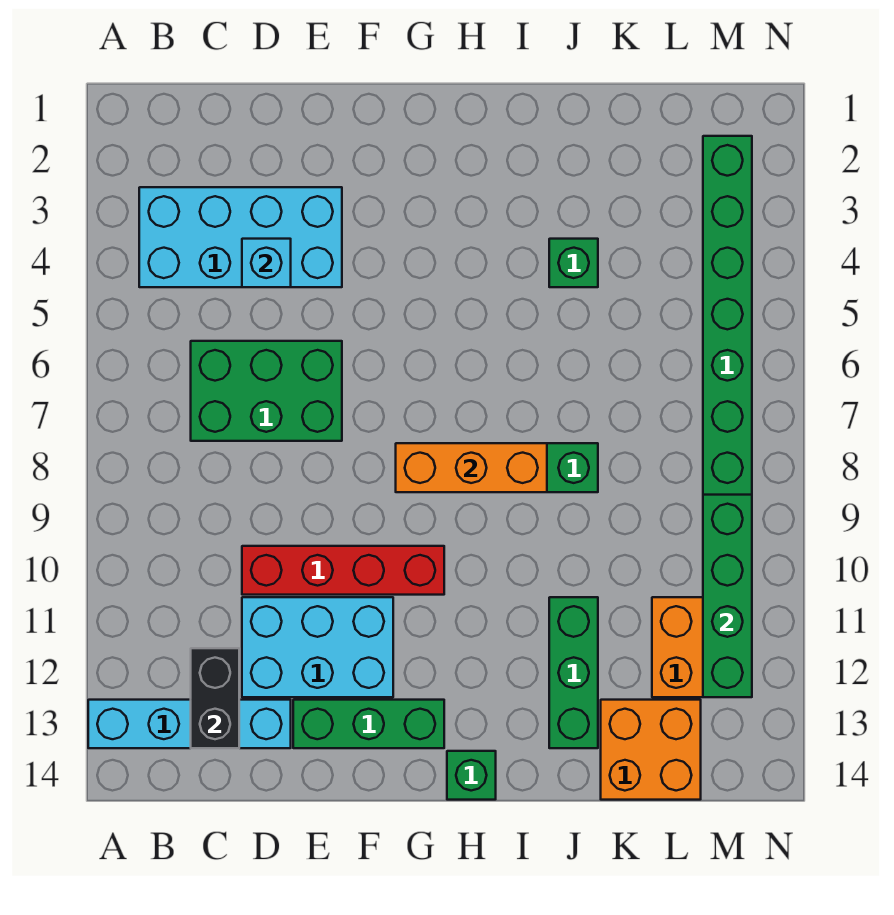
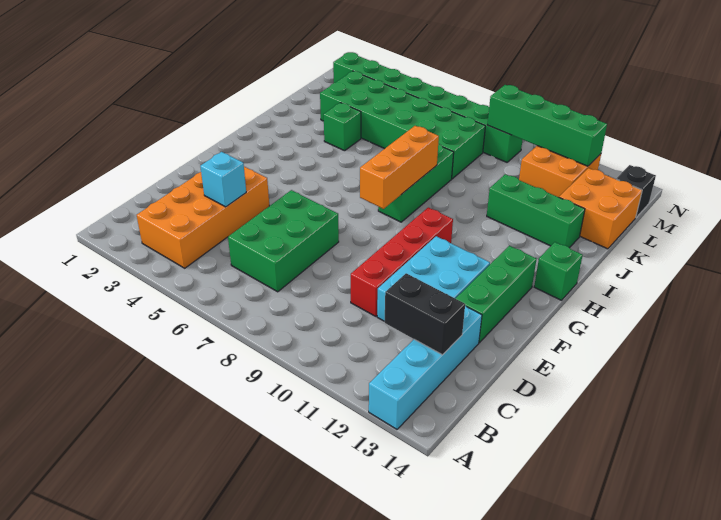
cyan 2x4 brick [139,187,342,287] -> orange 2x4 brick [137,167,269,268]
none -> green 2x6 brick [320,71,485,179]
none -> black 1x1 brick [617,165,656,217]

